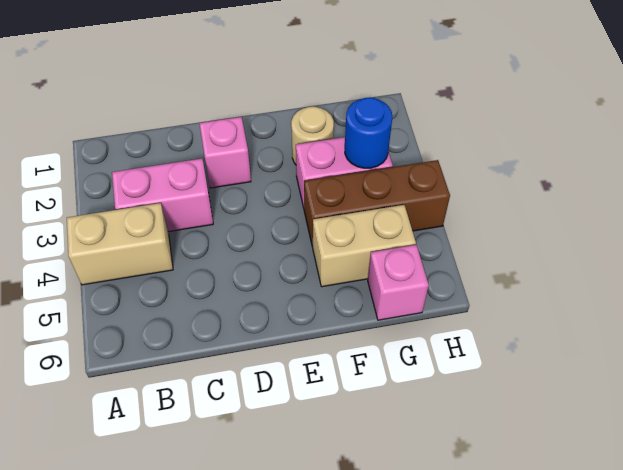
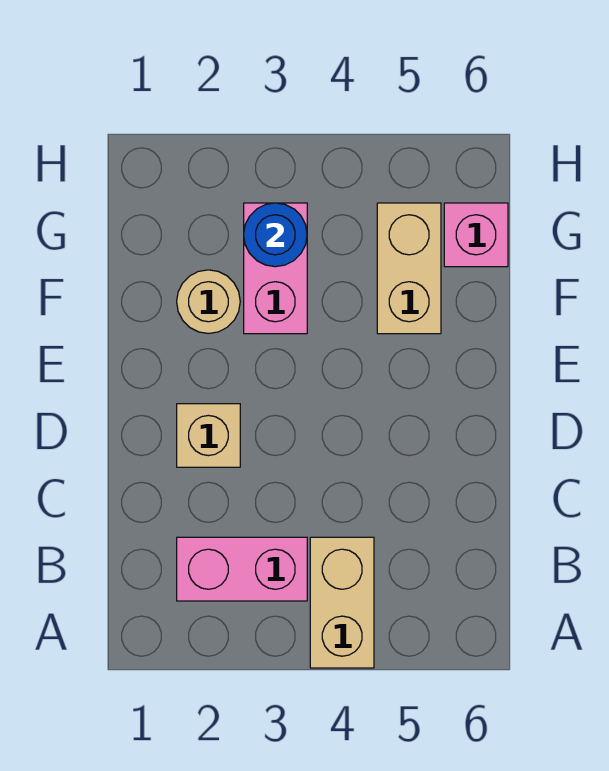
pink 1x2 brick [112,159,213,232] -> pink 1x2 brick turned to [177,537,307,601]
pink 1x1 brick [199,117,251,188] -> tan 1x1 brick [177,404,240,467]
brown 1x3 brick [304,160,450,247] -> none

